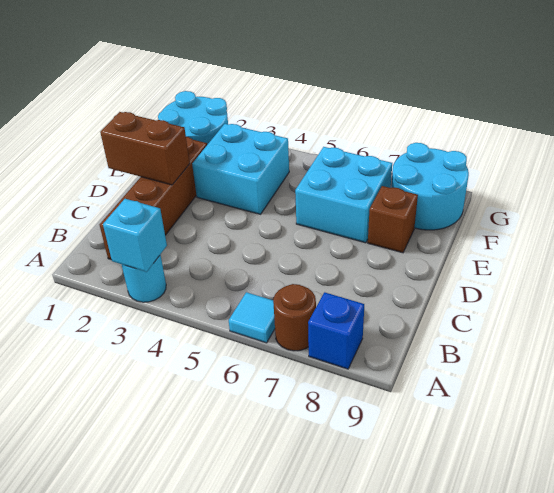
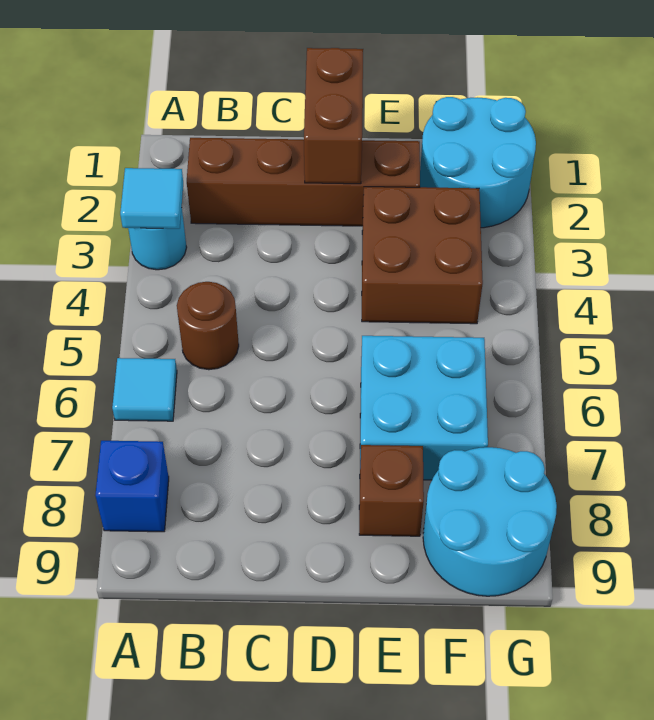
cyan 1x1 brick [103,199,167,272] -> cyan 1x1 tile [120,168,183,229]
brown 1x1 round brick [273,284,316,351] -> brown 1x1 round brick moved to [177,282,239,370]
cyan 2x2 brick [192,124,289,214] -> brown 2x2 brick [362,187,483,324]

